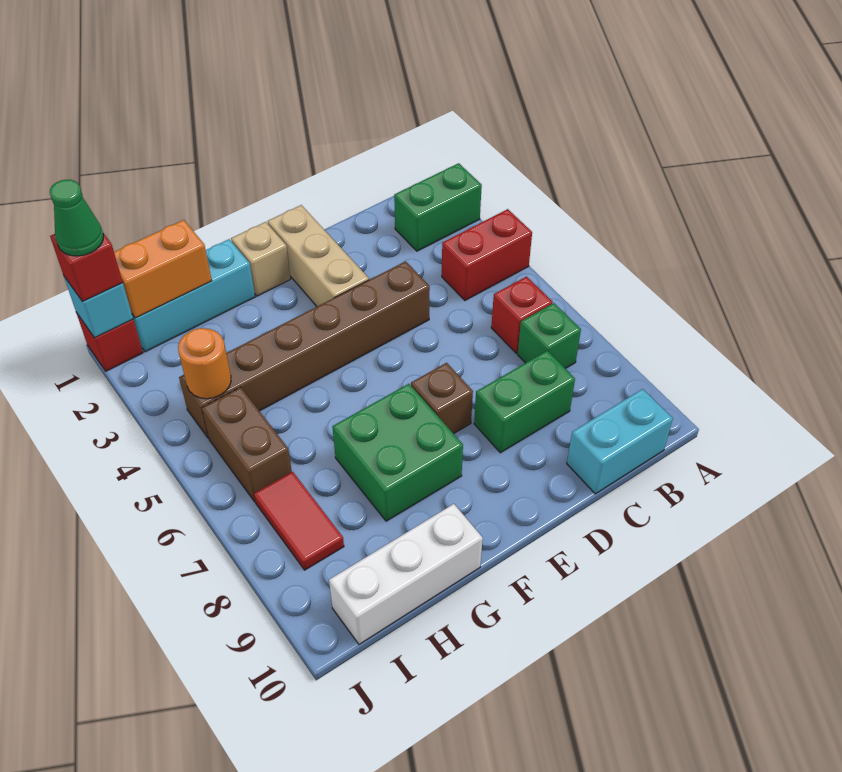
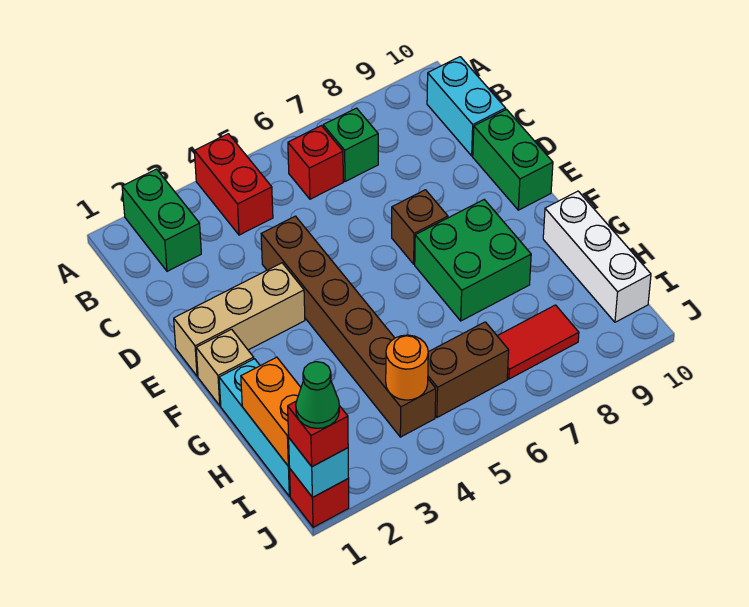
green 1x2 brick [474,351,575,453] -> green 1x2 brick moved to [473,109,553,210]

